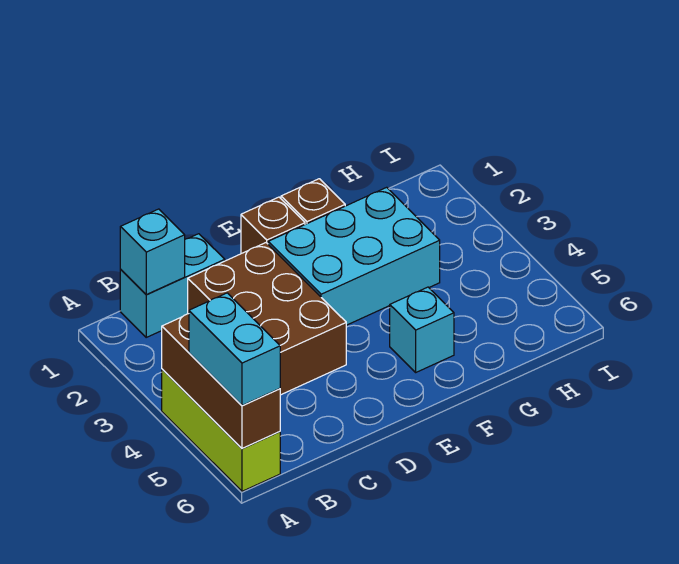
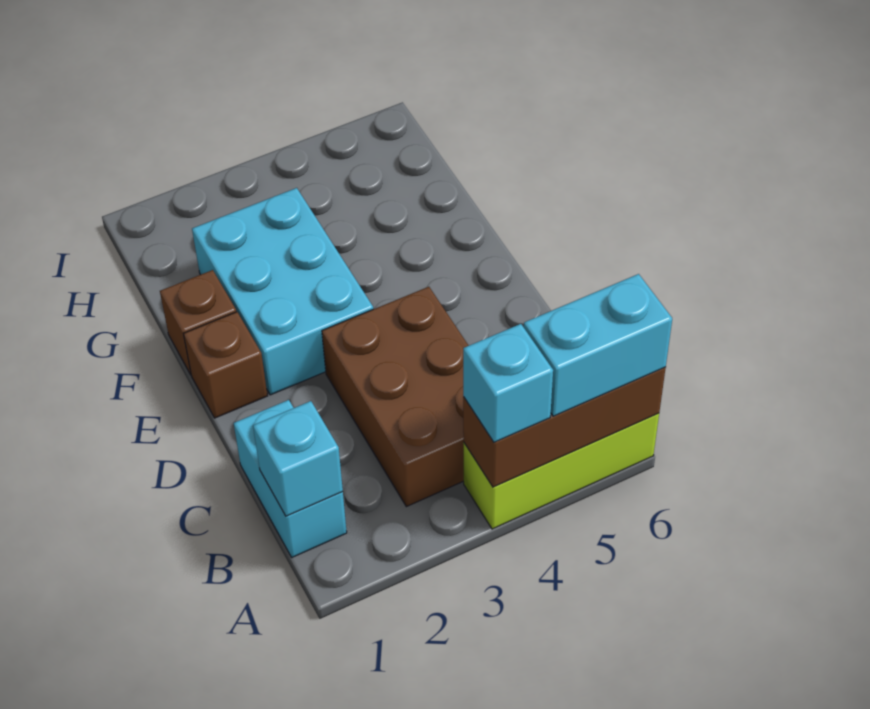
brown 2x3 brick [188,243,346,395] -> brown 2x3 brick turned to [322,287,469,507]
cyan 1x1 brick [390,287,454,372] -> cyan 1x1 brick moved to [463,324,553,442]

